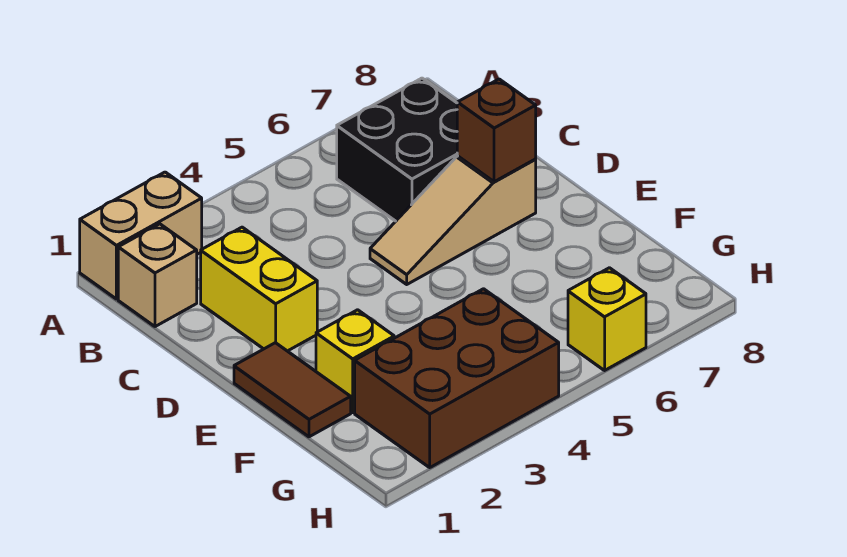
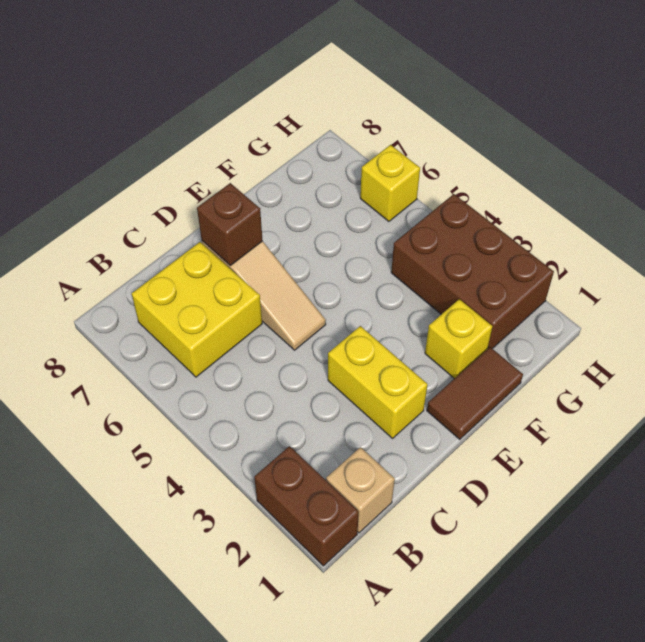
tan 1x2 brick [80,172,202,299] -> brown 1x2 brick [254,446,359,566]
black 2x2 brick [337,78,457,221] -> yellow 2x2 brick [132,242,262,377]
yellow 1x2 brick [201,227,317,351] -> yellow 1x2 brick turned to [328,326,428,438]

